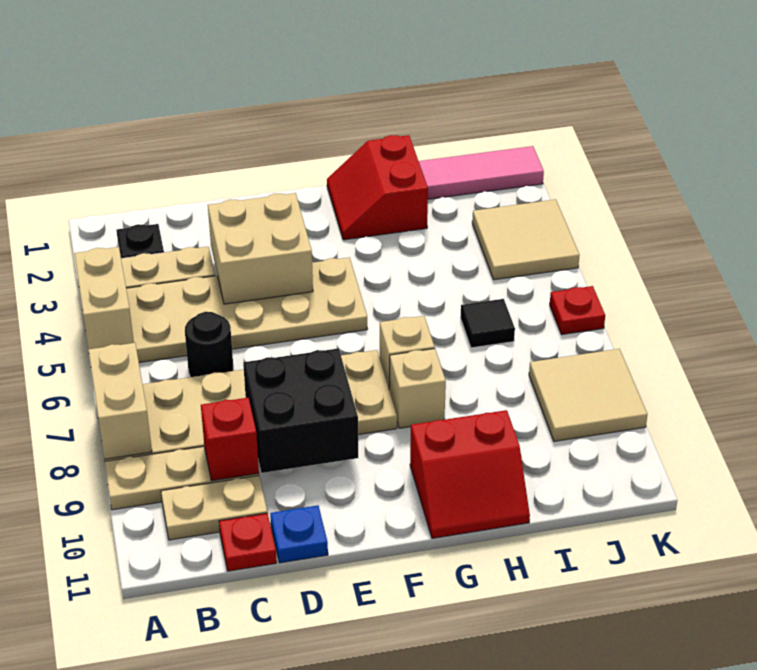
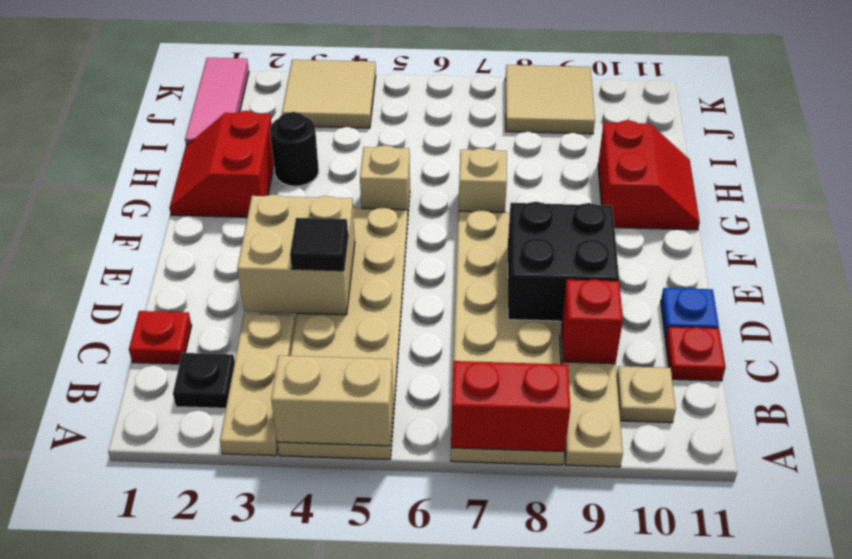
tan 1x2 brick [88,343,152,459] -> red 1x2 brick [451,361,570,452]
tan 1x2 plate [161,476,267,540] -> tan 1x1 plate [616,366,676,423]
black 1x1 round brick [185,312,233,377] -> black 1x1 round brick moved to [270,112,319,186]
red 2x2 slope [327,135,428,240] -> red 2x2 slope turned to [169,111,274,217]
tan 1x1 brick [389,349,446,428] -> tan 1x1 brick moved to [360,145,410,214]
black 1x1 tile [460,299,515,348] -> black 1x1 tile moved to [290,218,348,271]
red 1x1 plate [550,286,605,335] -> red 1x1 plate moved to [129,311,191,364]

